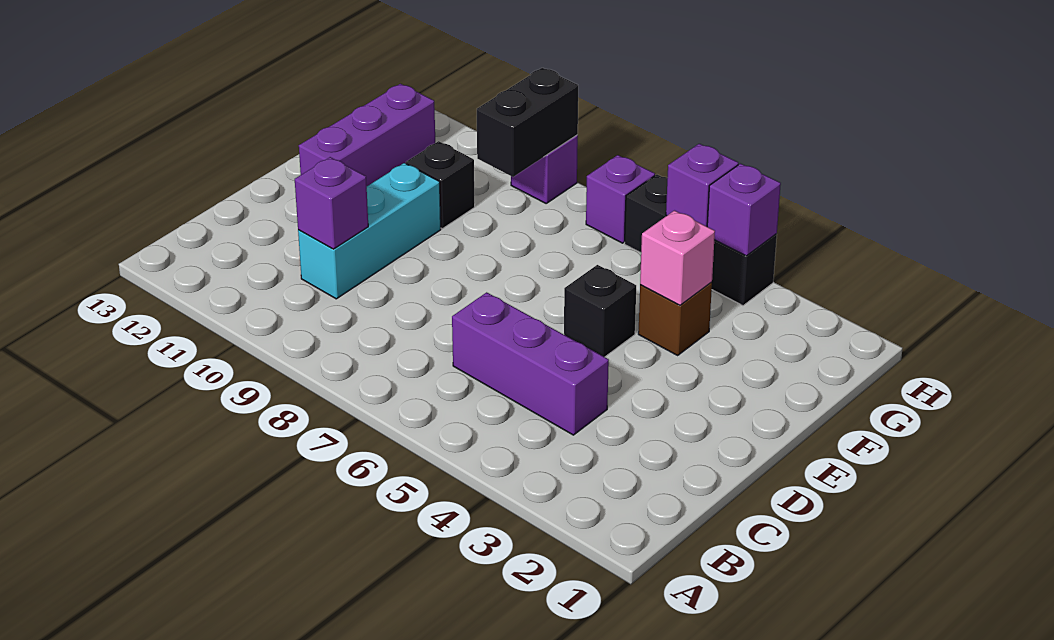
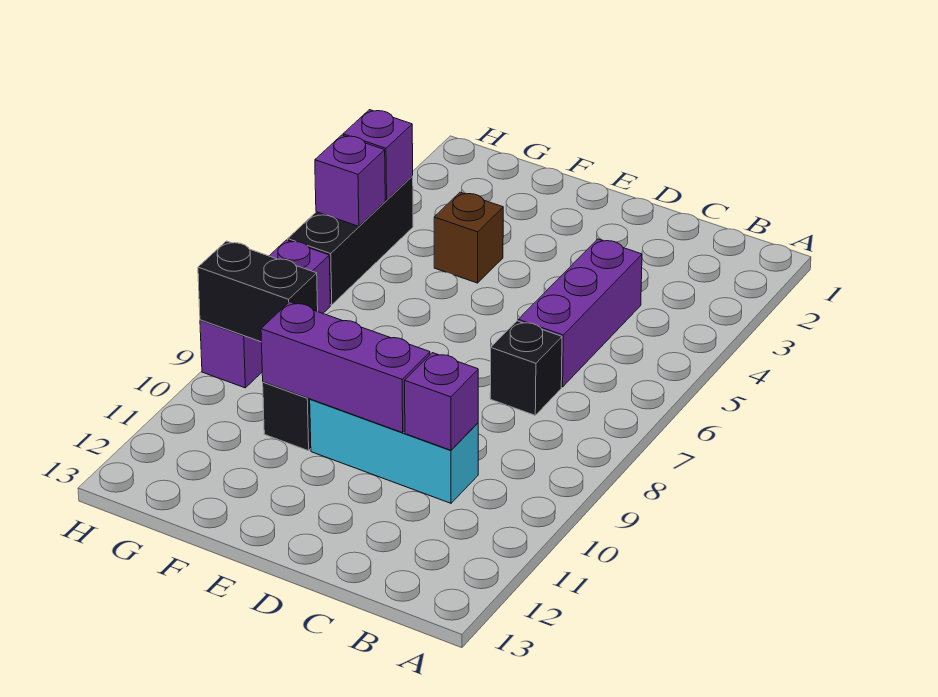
black 1x1 brick [564,265,636,357] -> black 1x1 brick moved to [490,321,562,415]
purple 1x3 brick [299,84,435,186] -> purple 1x3 brick moved to [261,302,430,433]
pink 1x1 brick [640,211,715,305] -> none

